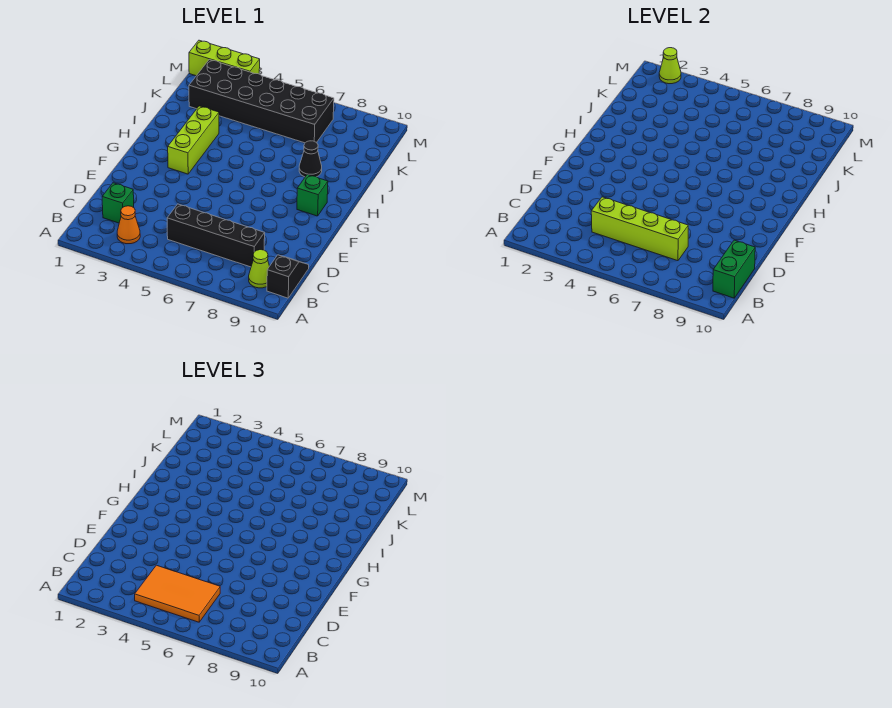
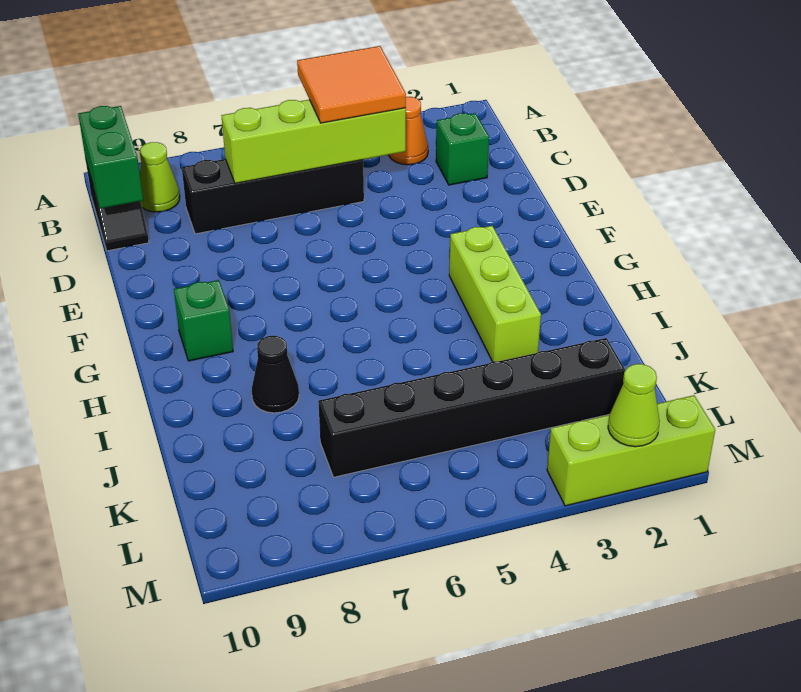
orange 2x3 tile [135,565,220,622] -> orange 2x2 tile [297,46,406,123]
black 2x6 brick [189,60,334,143] -> black 1x6 brick [318,338,625,477]

